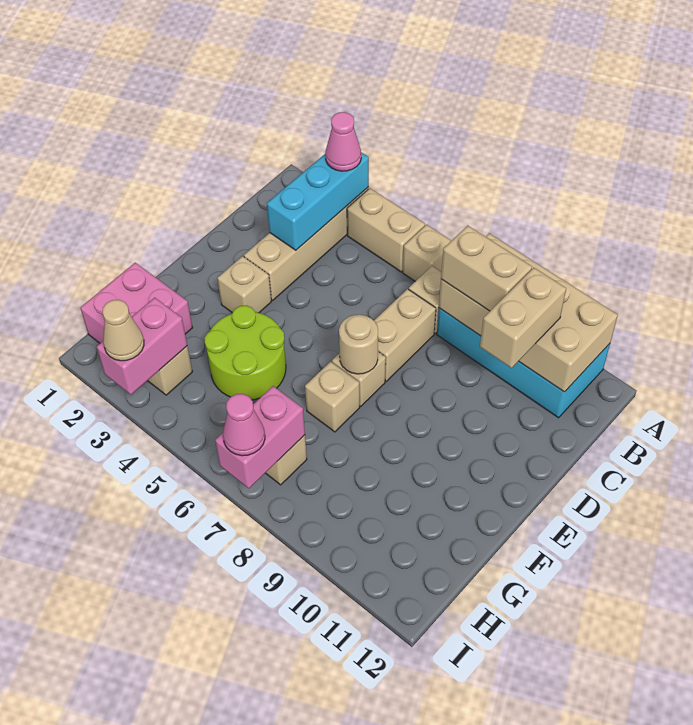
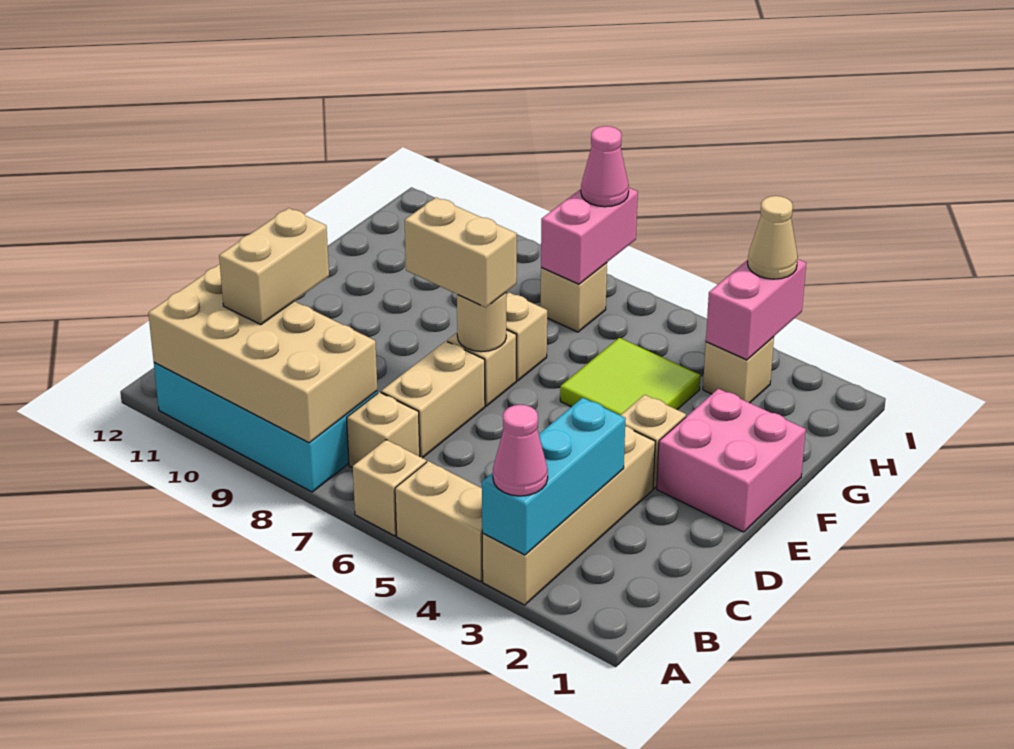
tan 1x2 brick [441,226,532,311] -> tan 1x2 brick moved to [405,198,517,307]
lime 2x2 round brick [204,305,286,400] -> lime 2x2 tile [560,338,700,415]
pink 2x2 brick [80,263,192,343] -> pink 2x2 brick moved to [657,389,806,532]

